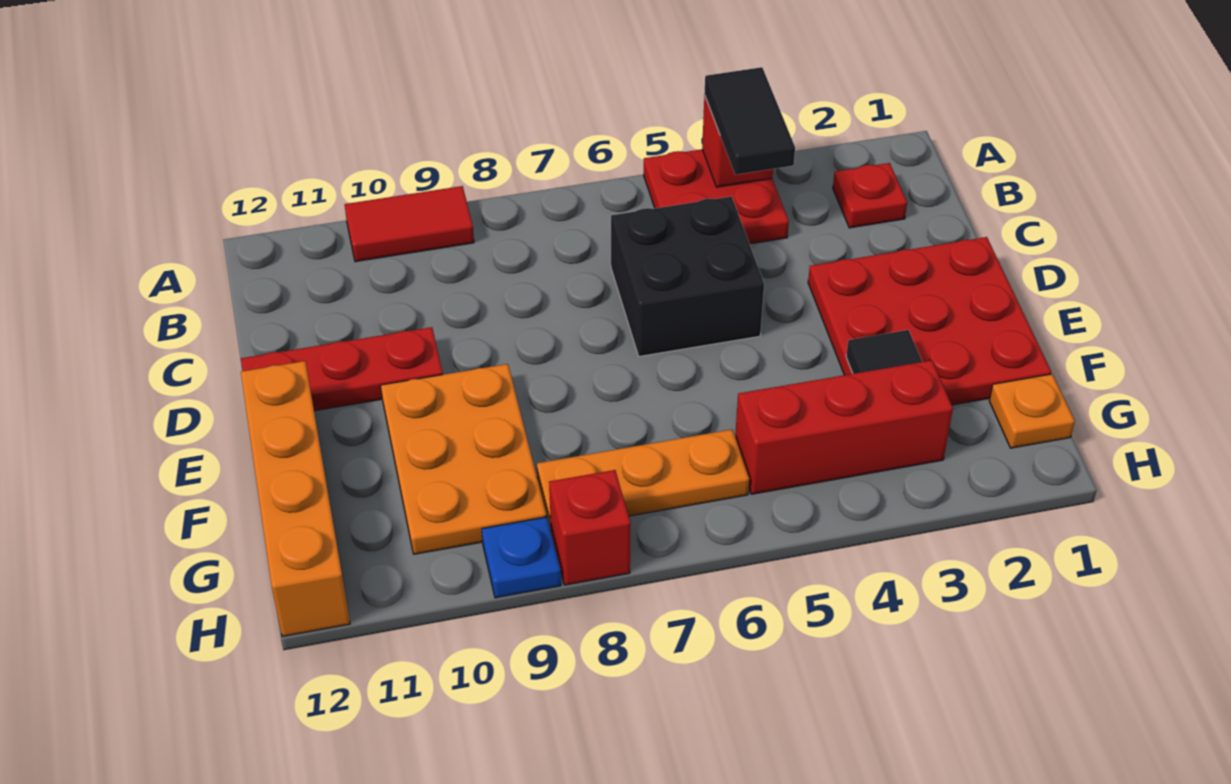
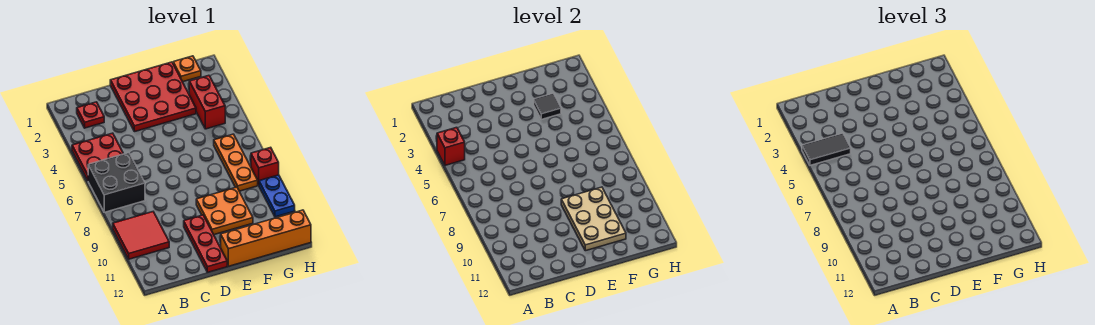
red 1x2 tile [344,186,474,262] -> red 2x2 tile [113,212,169,259]
black 2x2 brick [611,196,764,356] -> black 2x2 brick moved to [88,153,145,212]
orange 2x3 plate [381,364,547,554] -> orange 2x2 plate [196,187,253,235]
none -> tan 2x3 plate [561,187,626,251]
red 1x3 brick [735,360,953,494] -> red 1x2 brick [189,75,225,129]
blue 1x1 plate [482,517,561,598] -> blue 1x2 plate [259,175,295,217]

